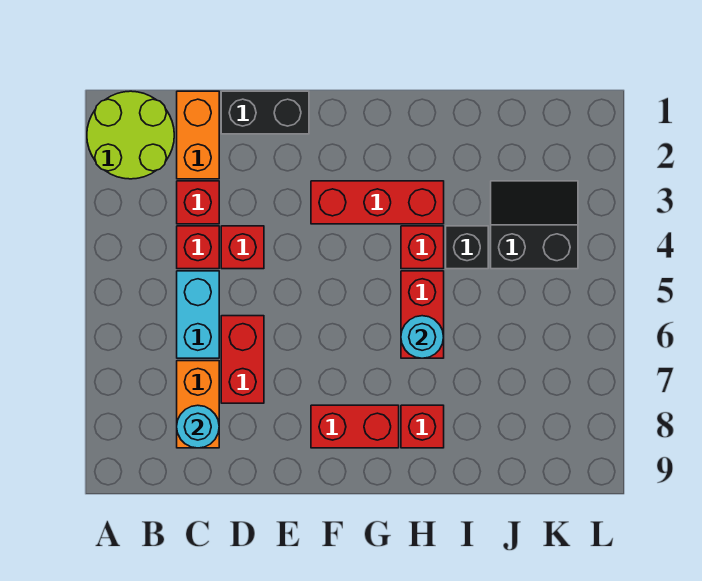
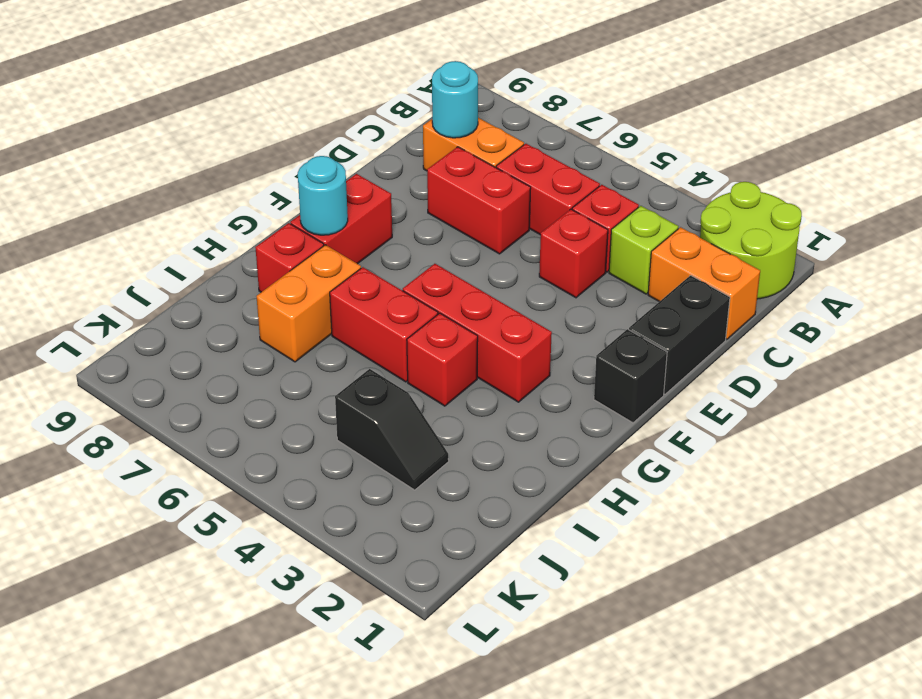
red 1x1 brick [177,181,219,224] -> lime 1x1 brick [609,206,679,294]
cyan 1x2 brick [177,271,219,358] -> red 1x2 brick [496,144,600,235]
red 1x3 brick [311,181,444,224] -> red 1x3 brick turned to [403,264,552,402]
cyan 1x1 round brick [401,316,444,358] -> cyan 1x1 round brick moved to [298,156,348,235]
none -> orange 1x2 brick [256,245,361,362]
black 1x1 brick [446,226,488,269] -> black 1x1 brick moved to [594,329,667,423]
black 2x2 slope [491,181,578,269] -> black 1x2 slope [335,369,449,490]

